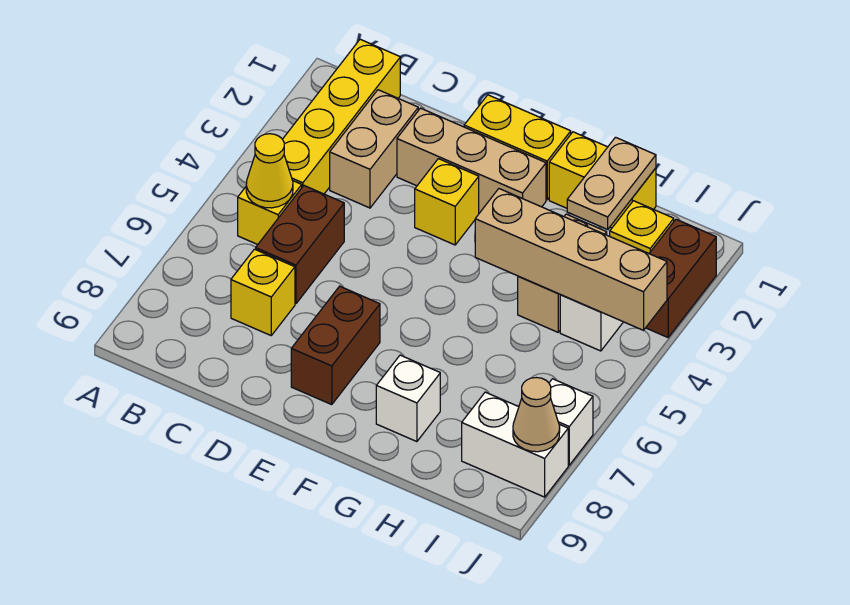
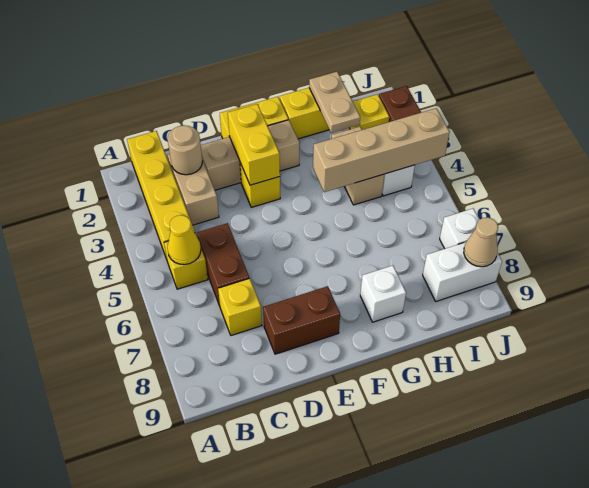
none -> tan 1x1 round brick [167,125,203,175]
none -> yellow 1x2 brick [228,104,280,185]
brown 1x2 brick [291,286,380,405] -> brown 1x2 brick turned to [263,286,340,354]

